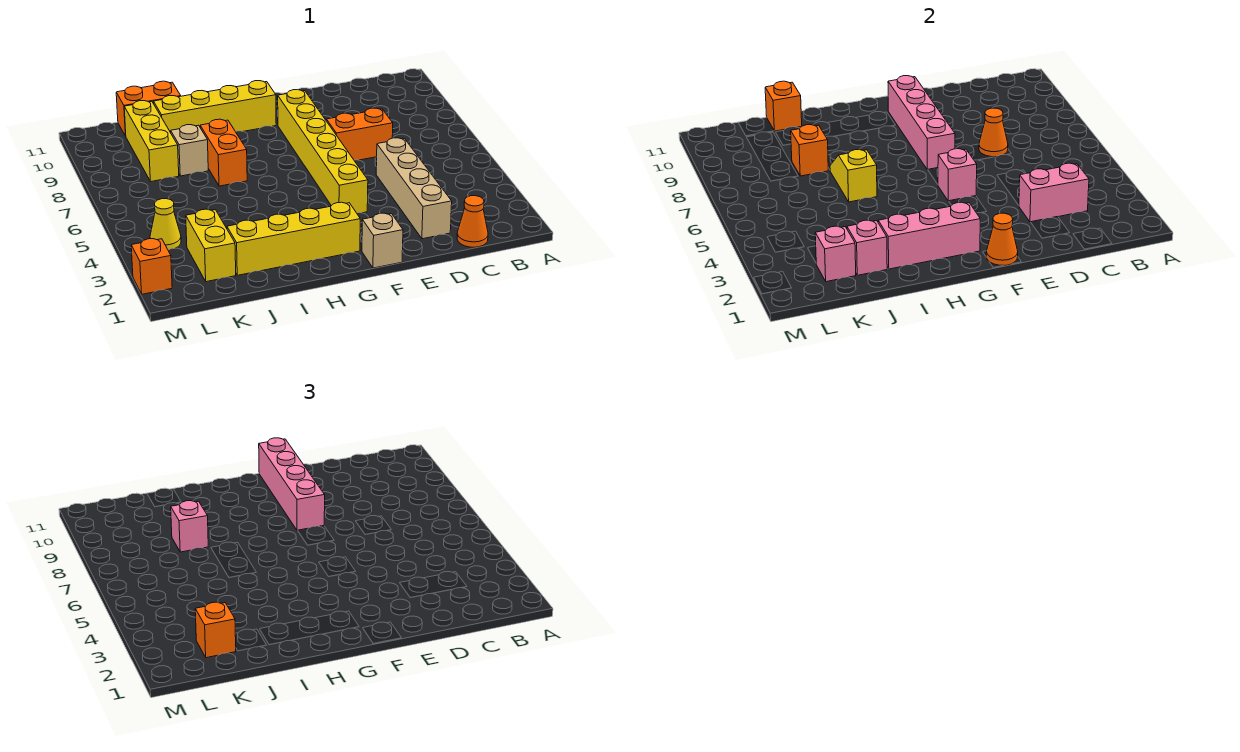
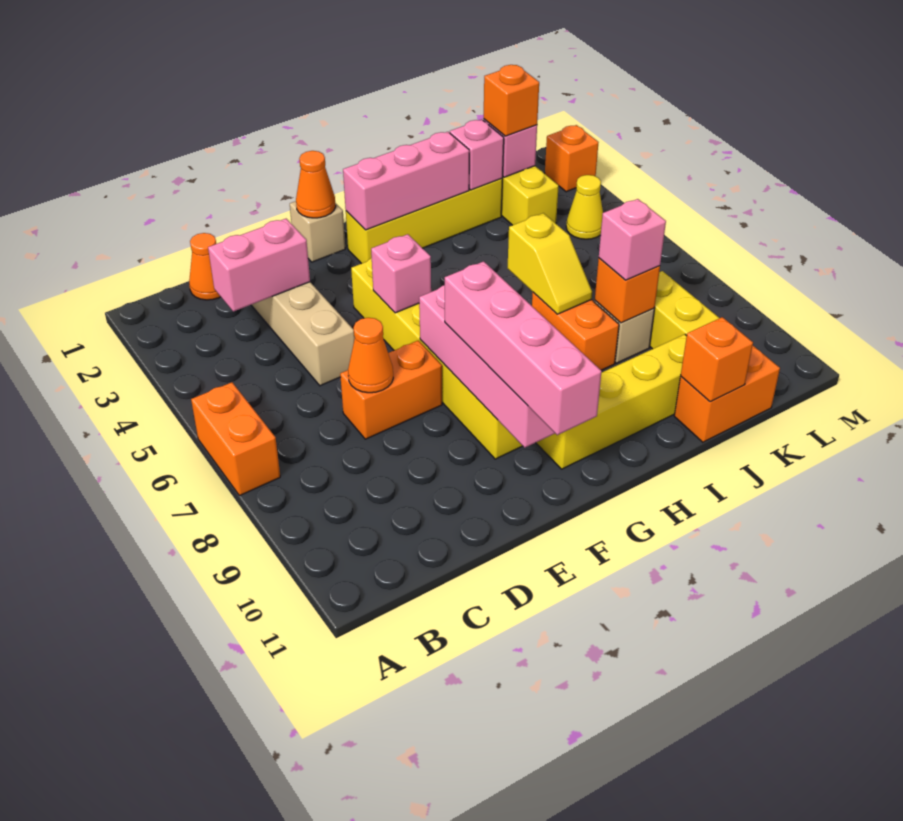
none -> orange 1x2 brick [191,382,280,496]

